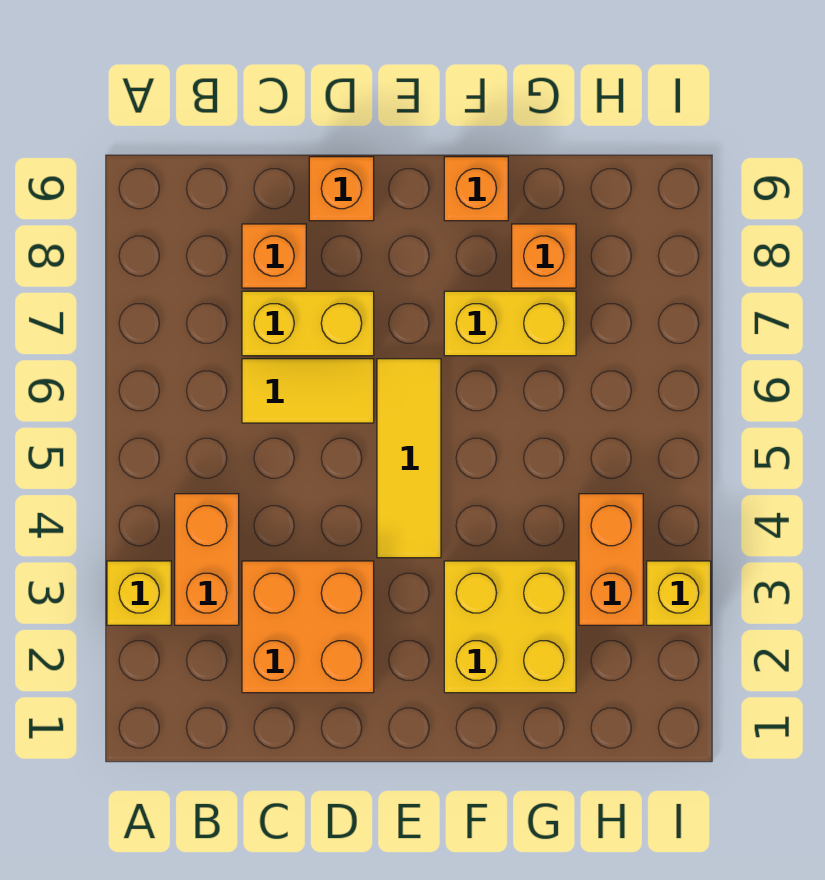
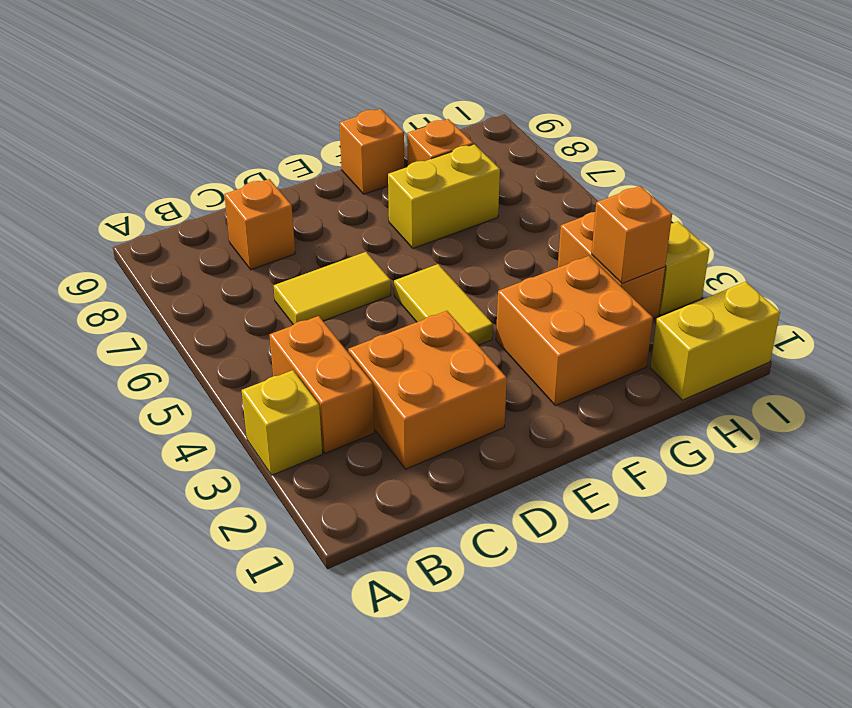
yellow 1x2 brick [242,291,374,356] -> yellow 1x2 brick moved to [650,282,780,400]
orange 1x1 brick [309,157,374,221] -> orange 1x1 brick moved to [592,186,672,284]
yellow 1x3 tile [377,359,441,558] -> yellow 1x2 tile [394,264,493,345]
yellow 2x2 brick [444,561,576,693] -> orange 2x2 brick [496,256,653,406]

